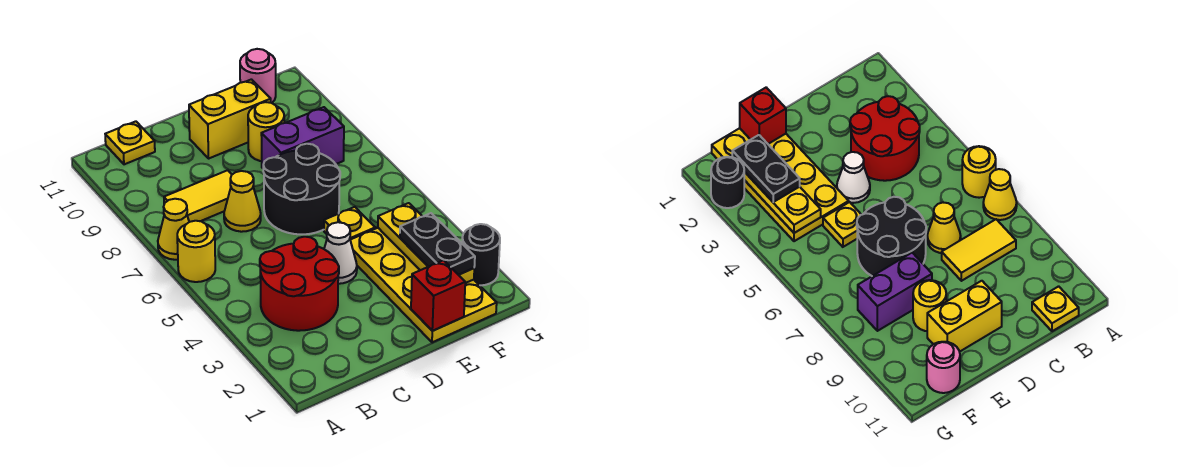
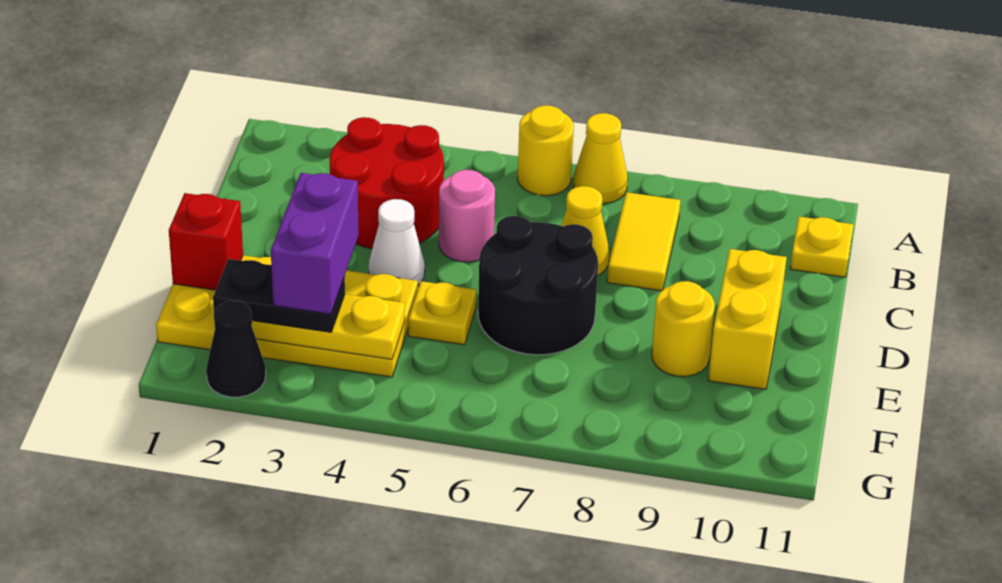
purple 1x2 brick [261,107,344,168] -> purple 1x2 brick moved to [271,173,359,314]
pink 1x1 round brick [240,49,276,103] -> pink 1x1 round brick moved to [439,170,495,262]
black 1x1 round brick [462,224,500,285] -> black 1x1 cone [206,301,266,397]

